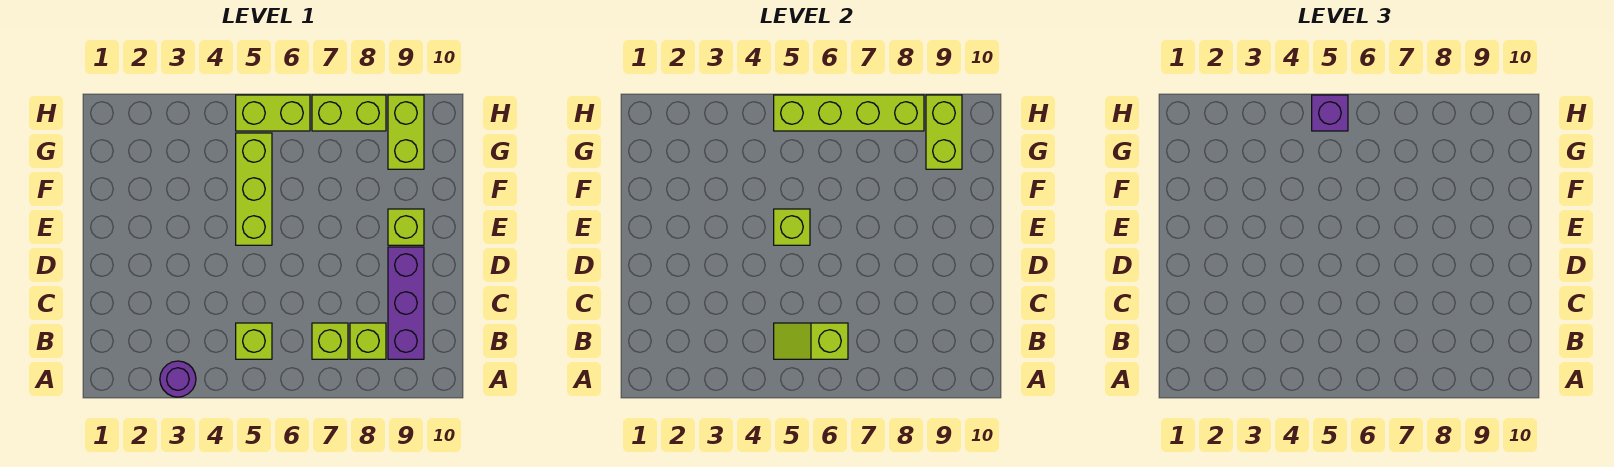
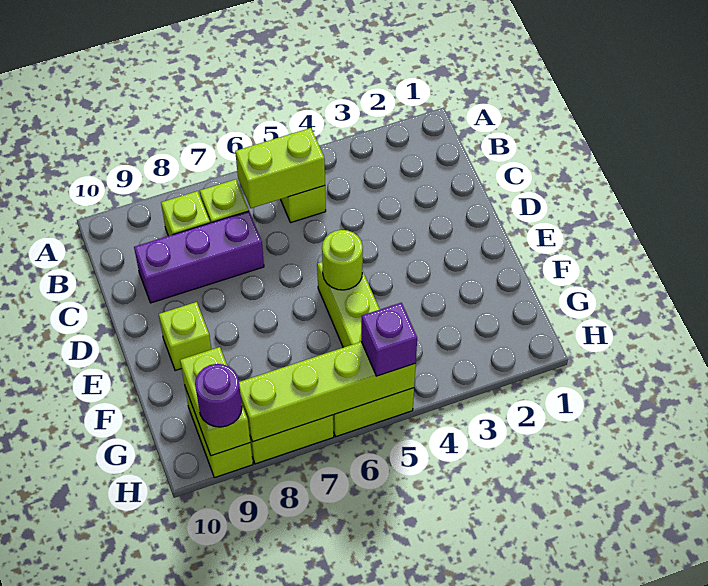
purple 1x1 round brick [160,361,196,397] -> purple 1x1 round brick moved to [195,364,242,427]
lime 1x2 slope [774,323,848,359] -> lime 1x2 brick [235,128,325,208]
purple 1x3 brick [388,247,424,359] -> purple 1x3 brick turned to [134,211,264,303]
lime 1x1 brick [774,209,810,245] -> lime 1x1 round brick [322,230,363,290]

